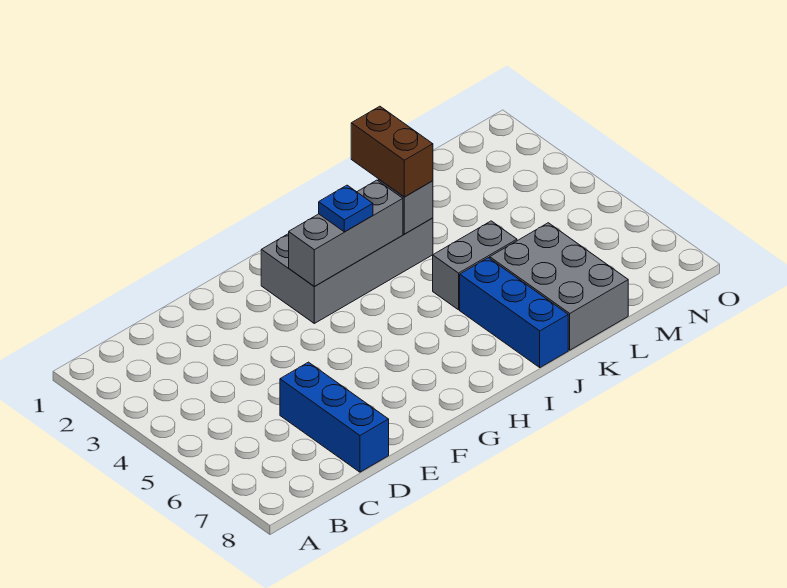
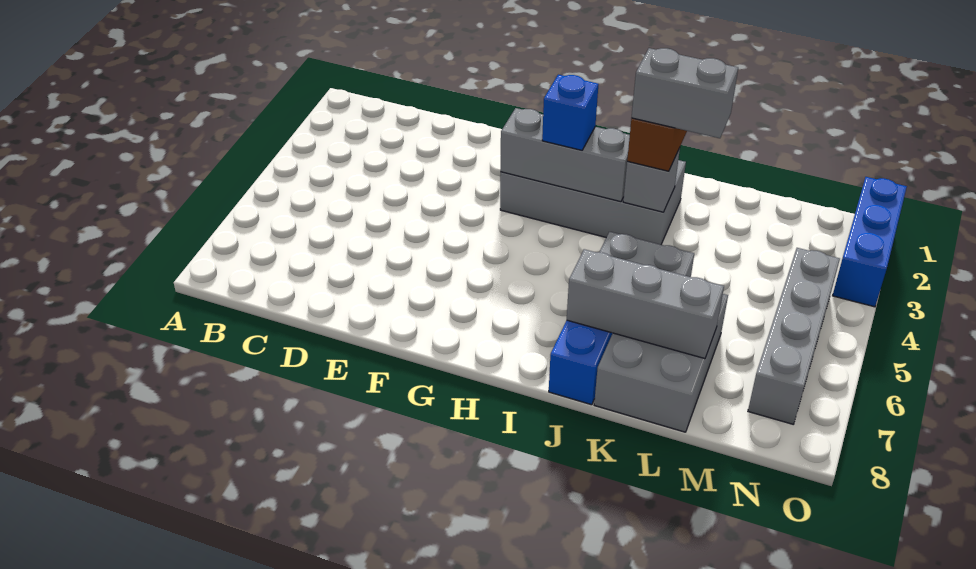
blue 1x3 brick [280,362,389,472] -> blue 1x3 brick moved to [833,177,907,307]
blue 1x1 plate [319,185,373,232] -> blue 1x1 brick [542,75,599,150]
none -> grey 1x2 brick [632,48,738,138]
none -> grey 1x3 brick [567,249,724,359]
none -> grey 1x4 brick [748,248,840,424]

